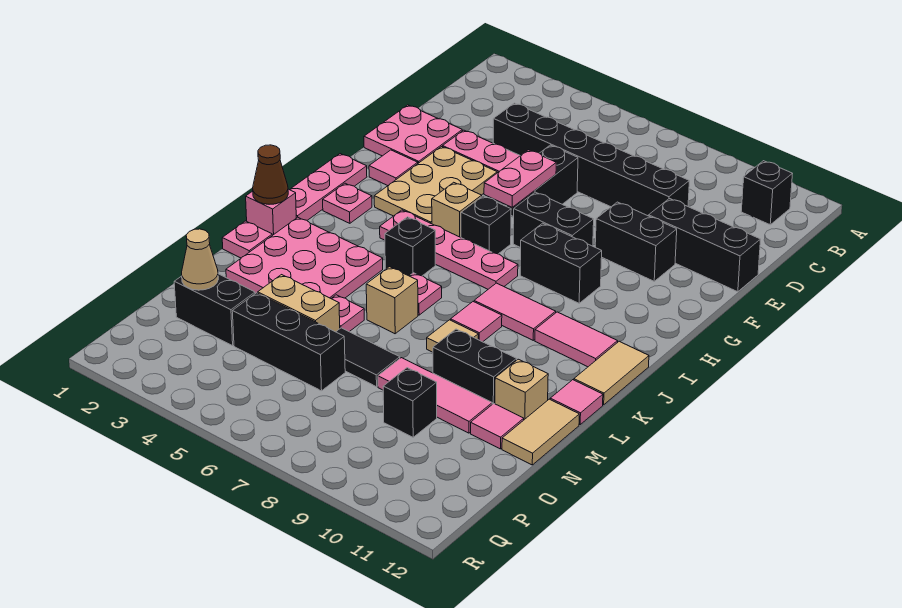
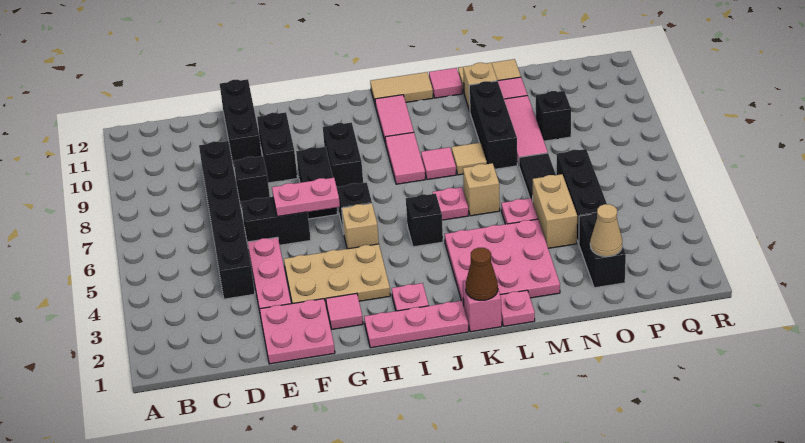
black 1x1 brick [741,161,792,225] -> black 1x1 brick moved to [234,156,270,208]
pink 1x4 plate [380,210,518,289] -> none
black 1x2 brick [433,329,517,404] -> black 1x3 brick [469,81,517,169]

